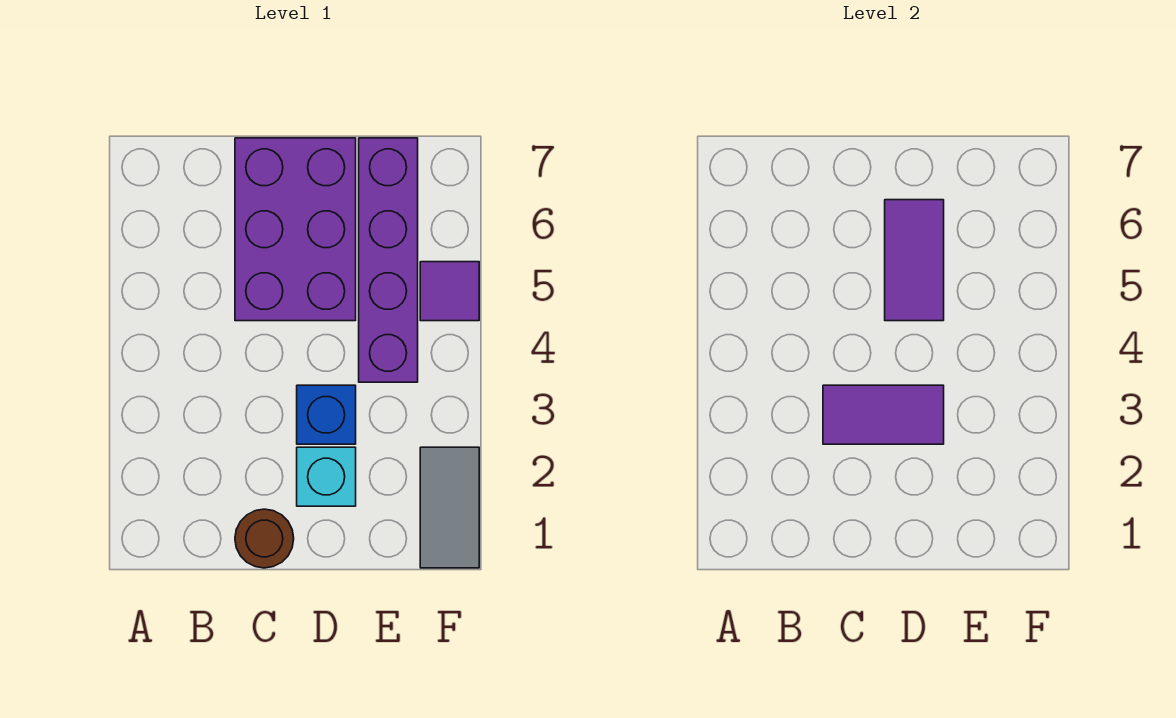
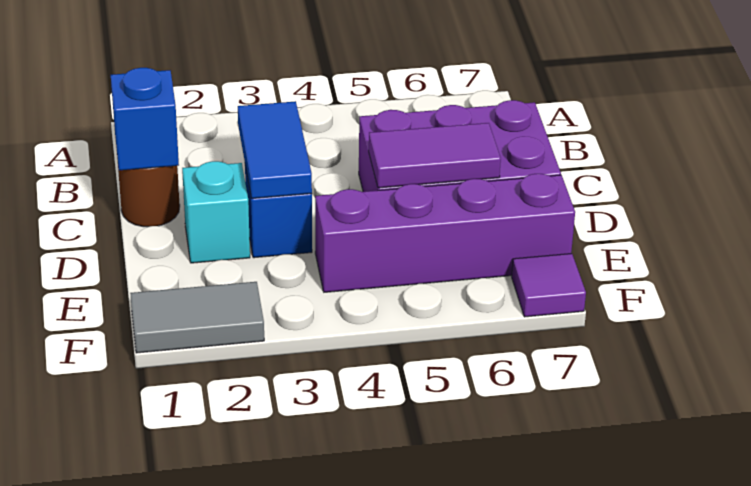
none -> blue 1x1 brick [111,68,179,170]
purple 1x2 tile [823,385,944,444] -> blue 1x2 tile [238,101,312,199]
purple 1x1 tile [420,262,479,321] -> purple 1x1 tile moved to [512,254,586,317]

